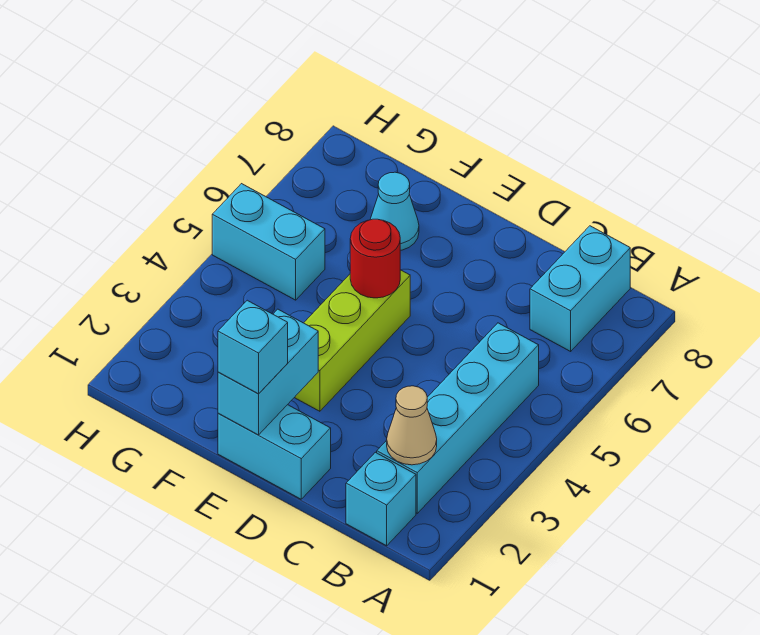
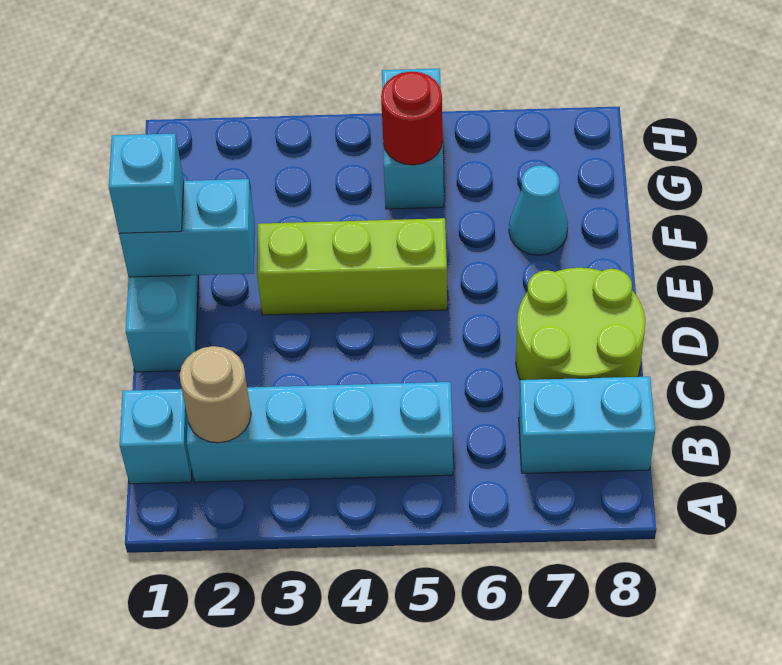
tan 1x1 cone [387,386,437,465] -> tan 1x1 round brick [180,346,251,443]
none -> lime 2x2 round brick [516,268,645,380]
red 1x1 round brick [350,219,400,298] -> red 1x1 round brick moved to [381,72,442,165]

